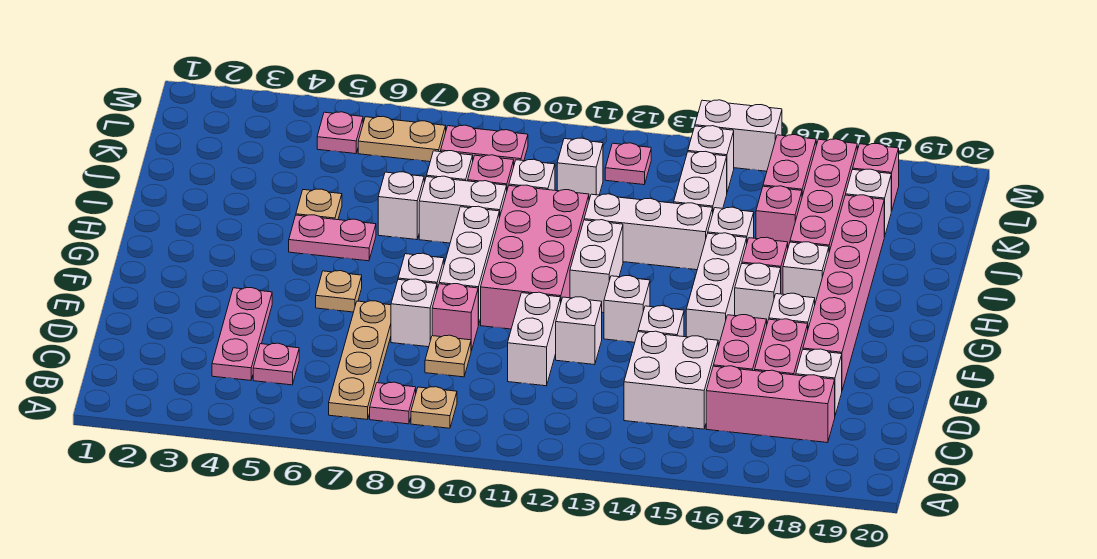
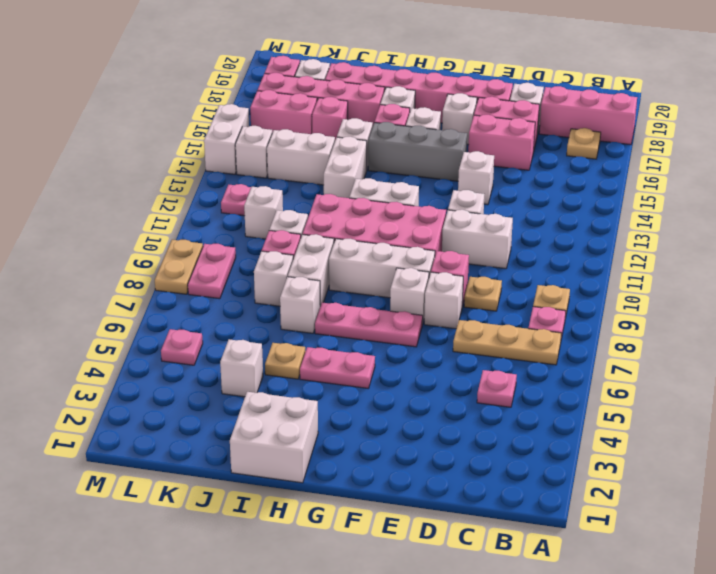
tan 1x4 plate [329,301,391,420] -> tan 1x3 plate [453,320,561,365]
pink 1x3 plate [212,288,272,380] -> pink 1x3 plate moved to [315,303,423,347]
white 2x2 brick [624,331,718,429] -> white 2x2 brick moved to [230,392,318,483]
pink 1x3 brick [706,366,835,443] -> pink 1x3 brick turned to [539,86,637,145]
tan 1x1 plate [316,271,362,312] -> tan 1x1 plate moved to [567,128,601,159]
white 1x1 brick [604,276,650,342] -> white 1x1 brick moved to [220,339,263,397]
white 1x3 brick [686,233,747,346] -> grey 1x3 brick [368,122,467,181]
pink 1x2 plate [289,215,376,261] -> pink 1x2 plate turned to [300,347,375,388]
white 1x3 brick [584,194,713,270] -> white 1x2 brick [324,137,367,198]
tan 1x2 plate [358,116,446,162] -> tan 1x2 plate moved to [155,240,203,294]

